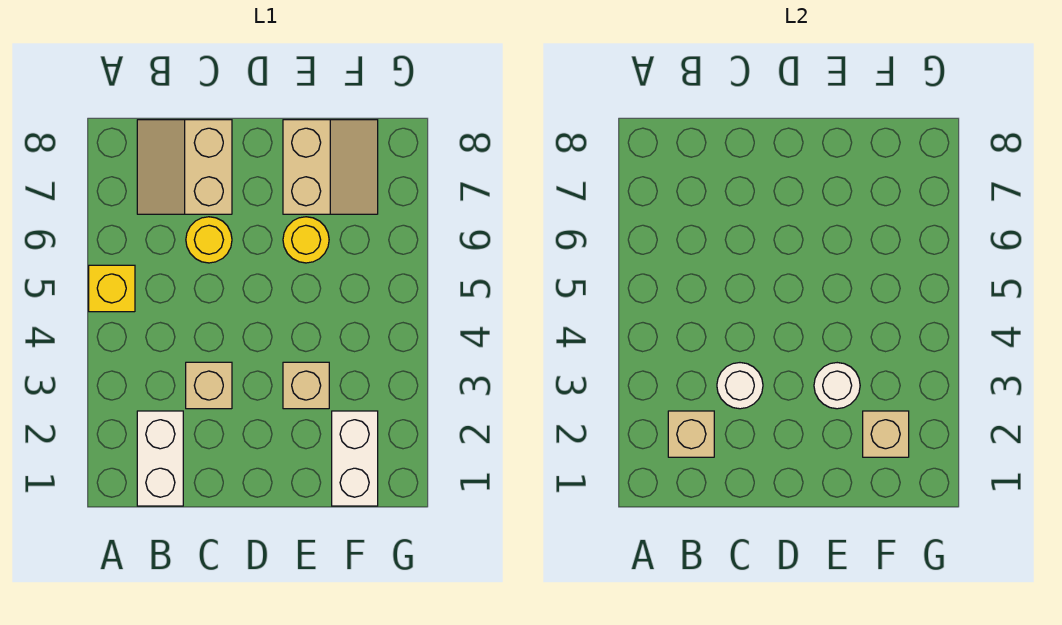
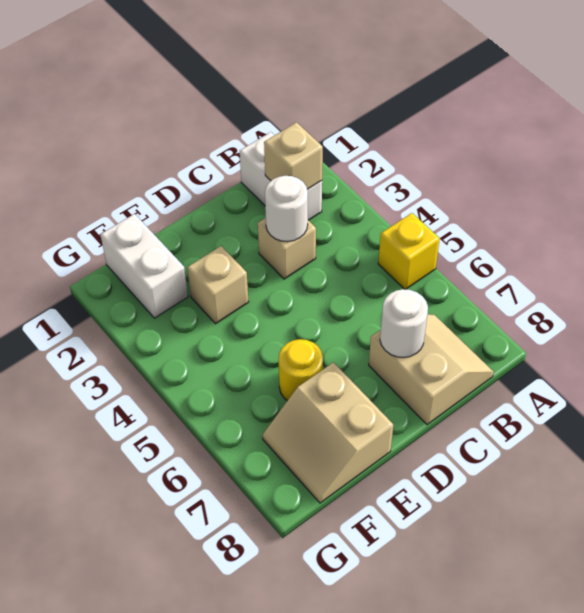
yellow 1x1 round brick [186,217,232,263] -> none
white 1x1 round brick [814,363,860,409] -> white 1x1 round brick moved to [380,289,428,358]
tan 1x1 brick [863,411,909,457] -> none

